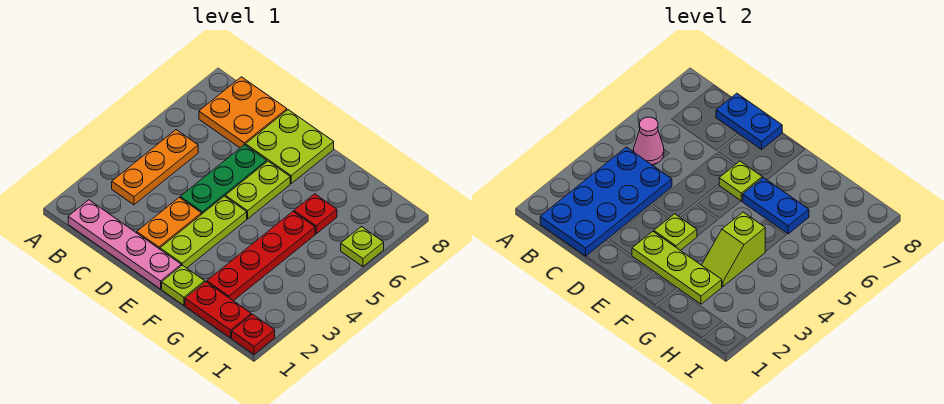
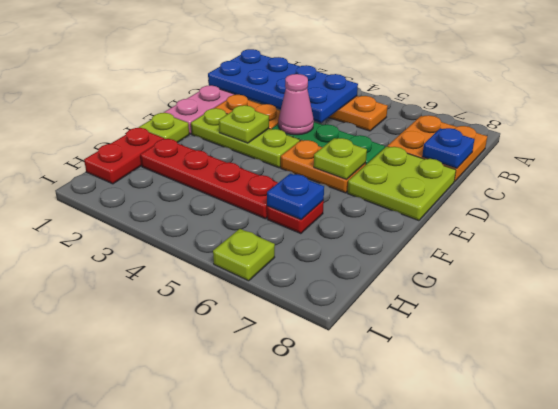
pink 1x1 cone [634,117,664,165] -> pink 1x1 cone moved to [278,74,314,135]
blue 1x2 plate [716,93,782,149] -> blue 1x1 plate [422,128,475,168]
lime 1x3 plate [632,231,722,304] -> none
lime 1x2 plate [225,161,290,219] -> orange 1x2 plate [281,140,366,193]
blue 1x2 plate [743,177,809,234] -> blue 1x1 plate [267,173,324,220]
lime 1x2 slope [702,212,765,287] -> none
red 1x1 plate [232,314,275,354] -> none

